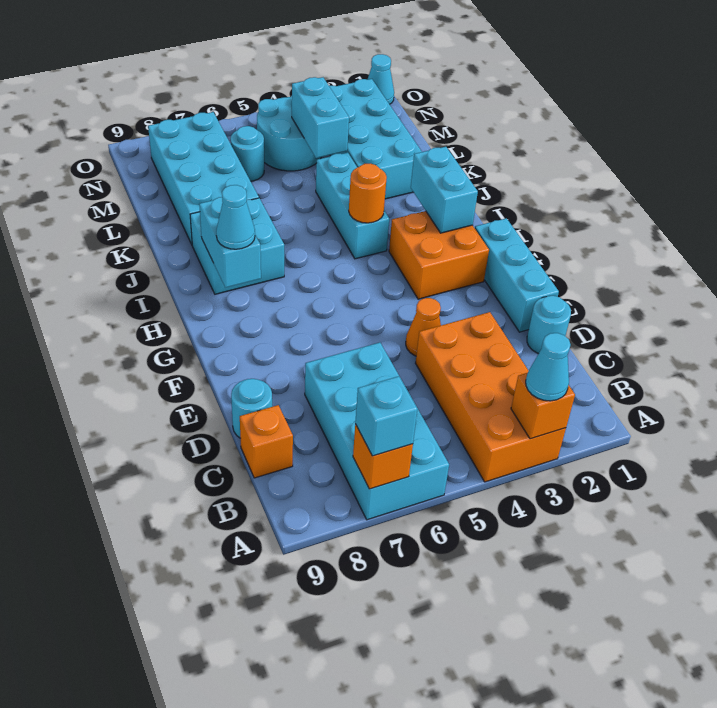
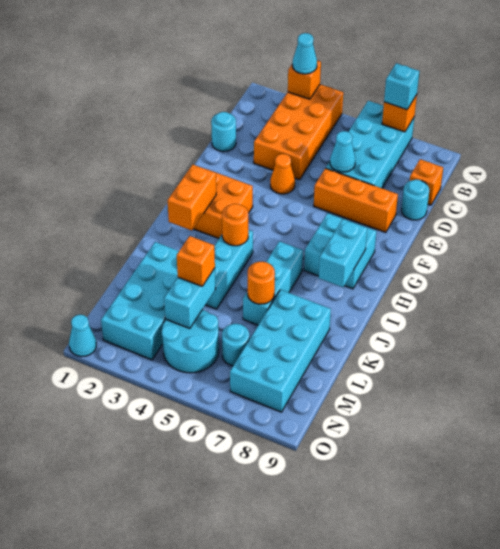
cyan 1x3 brick [475,218,559,332] -> cyan 1x3 brick moved to [243,241,303,325]
none -> orange 1x3 brick [314,168,398,232]
cyan 1x2 brick [411,147,478,233] -> orange 1x2 brick [167,165,216,230]
cyan 1x1 cone [216,185,255,249] -> cyan 1x1 cone moved to [330,131,355,172]
cyan 2x2 brick [190,198,284,294] -> cyan 2x2 brick moved to [304,213,376,289]
none -> orange 1x1 round brick [247,262,275,304]
none -> orange 1x1 brick [177,236,215,286]

